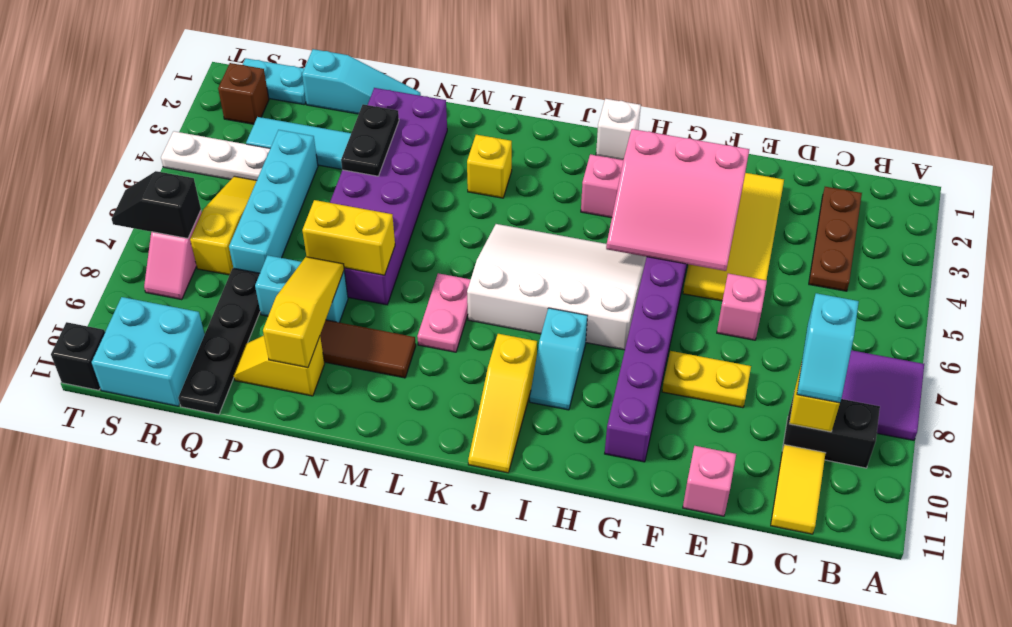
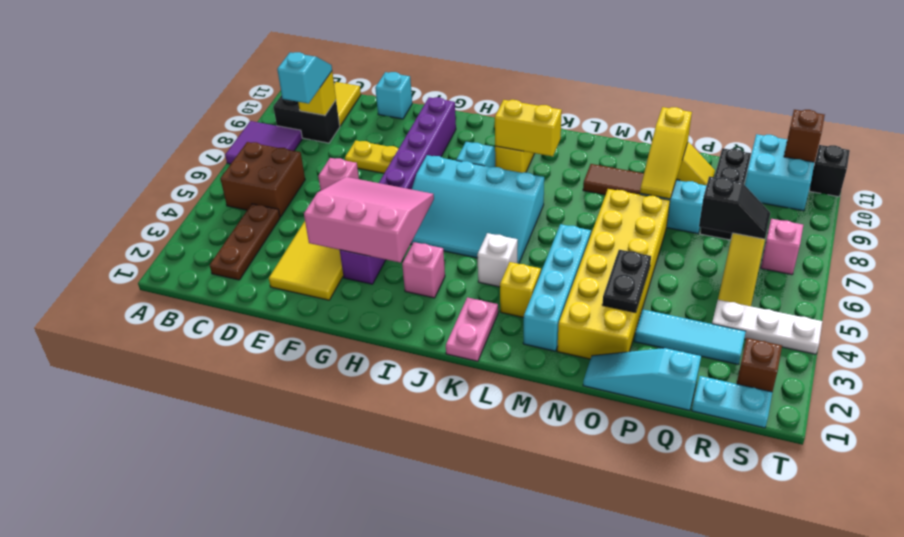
none -> brown 2x2 brick [220,142,305,217]
pink 1x1 brick [683,446,736,516] -> cyan 1x1 brick [375,72,412,119]
white 3x4 slope [467,224,646,350] -> cyan 3x4 slope [411,155,544,264]
white 1x1 brick [596,99,641,160] -> white 1x1 brick moved to [477,233,518,287]
pink 1x2 plate [417,273,471,352] -> pink 1x2 plate moved to [446,297,498,361]
purple 2x6 brick [330,88,447,305] -> yellow 2x6 brick [557,189,670,359]
yellow 1x2 brick [302,200,395,275] -> yellow 1x2 brick moved to [495,100,562,156]
cyan 1x4 brick [229,130,318,273] -> cyan 1x4 brick moved to [523,224,591,351]
black 1x2 slope [112,171,201,238] -> black 1x2 slope moved to [699,176,770,239]
none -> brown 1x1 brick [784,110,825,162]

